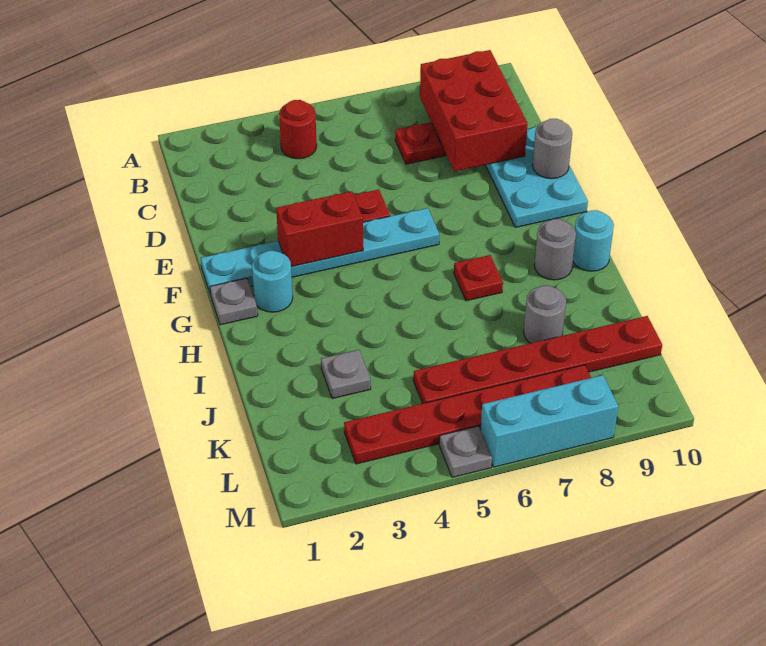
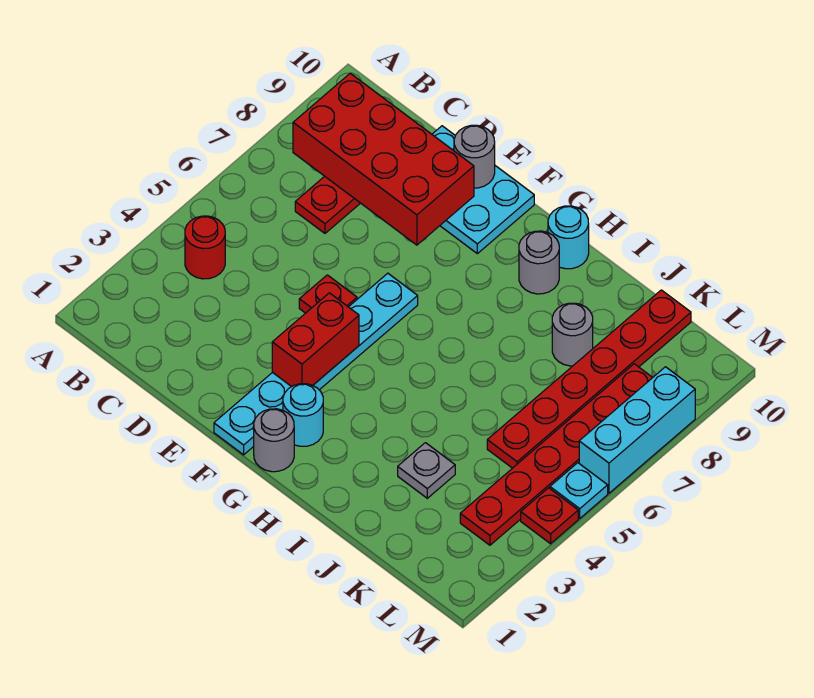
red 2x3 brick [420,50,528,171] -> red 2x4 brick [293,73,474,245]
grey 1x1 plate [210,278,258,325] -> grey 1x1 round brick [254,409,294,472]
red 1x1 plate [454,255,503,301] -> red 1x1 plate moved to [521,488,578,544]
grey 1x1 plate [439,426,492,477] -> cyan 1x1 plate [550,463,608,518]

